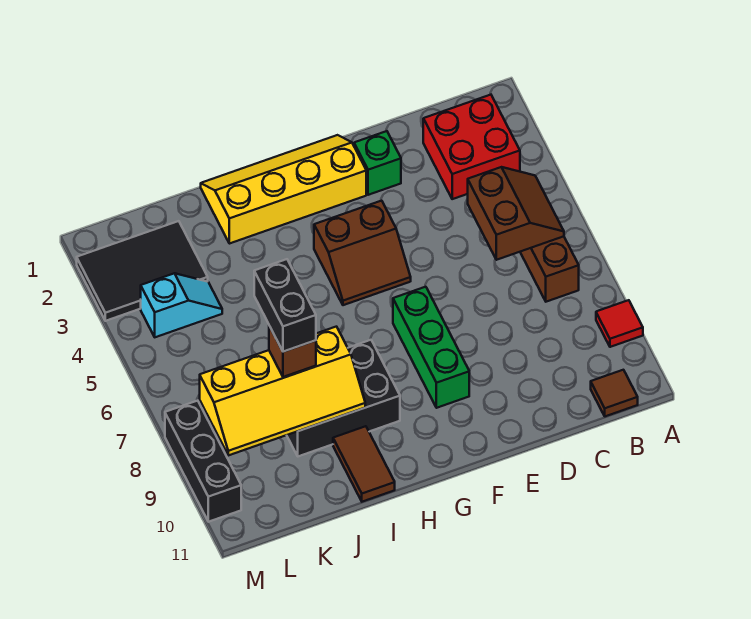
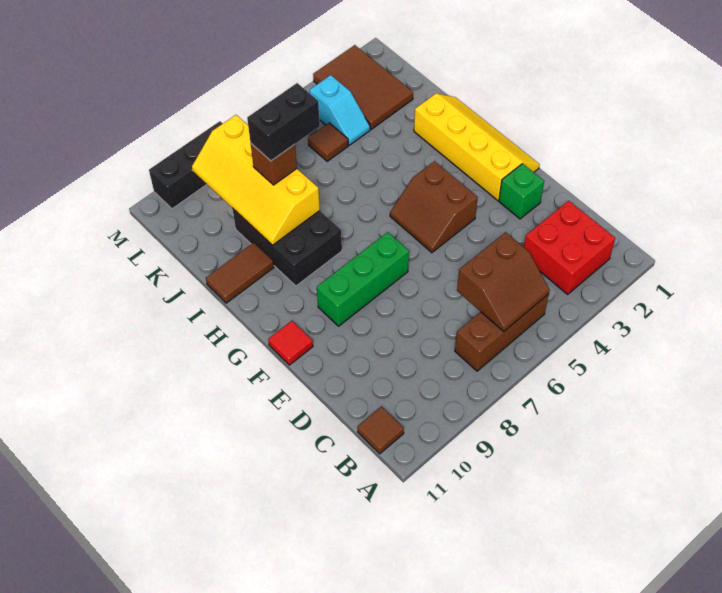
red 1x1 tile [596,300,643,347] -> red 1x1 tile moved to [268,321,313,365]
black 2x3 tile [77,221,208,321] -> brown 2x3 tile [313,45,413,129]
none -> brown 1x1 tile [308,123,348,161]

